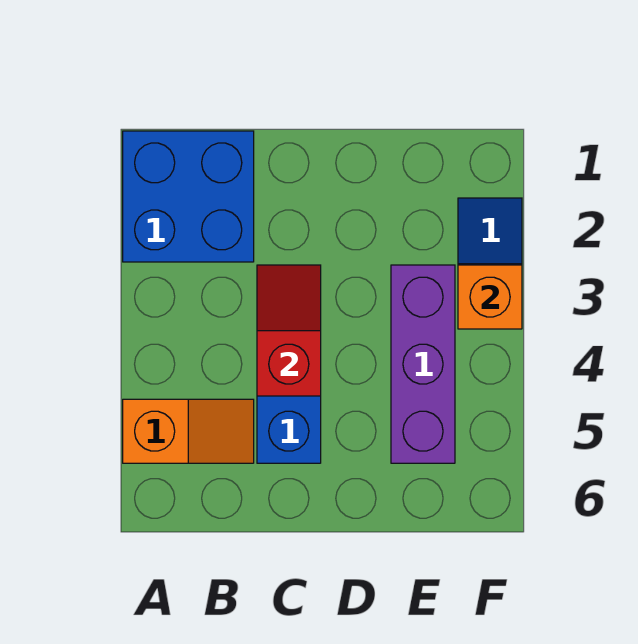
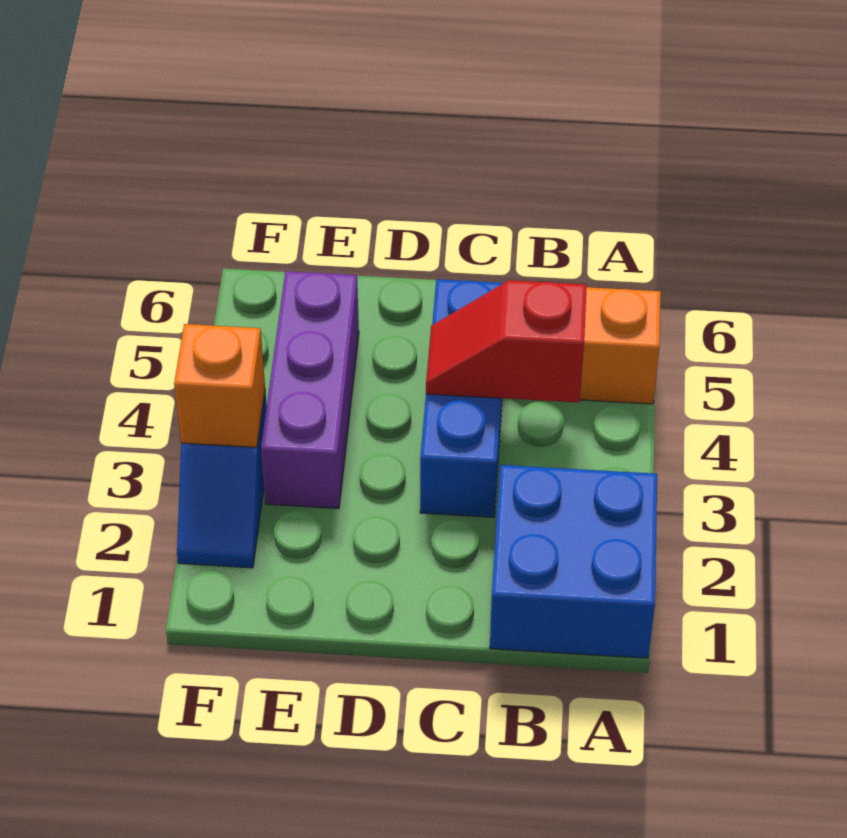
red 1x2 slope [257,265,321,396] -> red 1x2 slope turned to [426,280,587,403]

